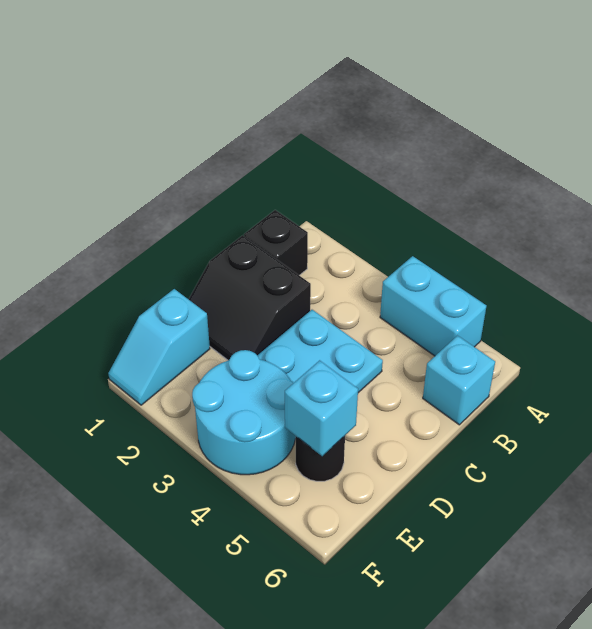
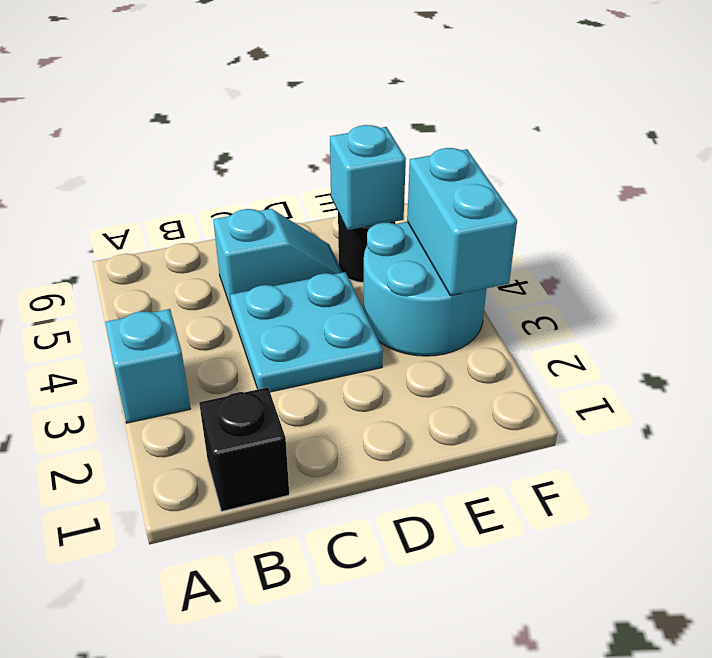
cyan 1x2 brick [380,256,486,356] -> cyan 1x2 brick moved to [407,148,517,296]
cyan 1x1 brick [423,336,495,425] -> cyan 1x1 brick moved to [105,309,190,423]
black 2x2 slope [189,235,311,360] -> none
cyan 1x2 slope [108,289,210,405] -> cyan 1x2 slope moved to [213,209,342,310]

